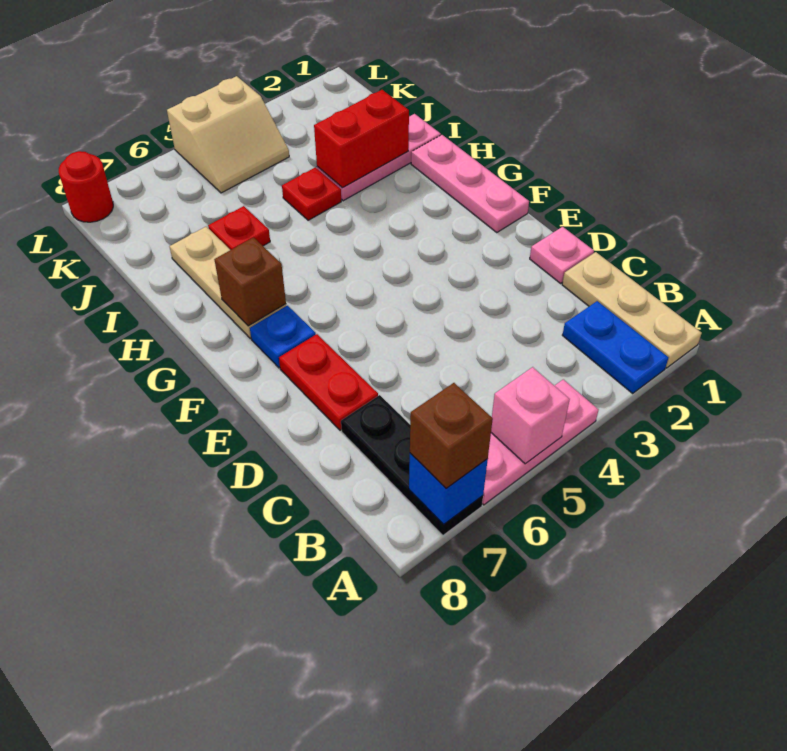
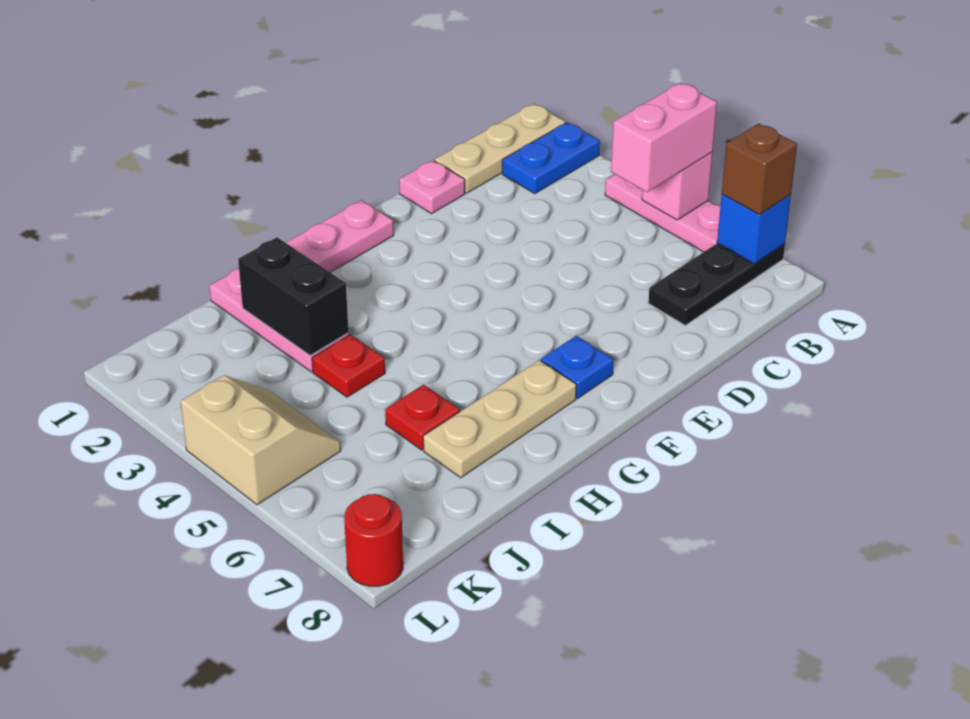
none -> pink 1x2 brick [611,83,717,192]
red 1x2 plate [279,334,378,430] -> none
brown 1x1 brick [214,238,286,326] -> none
red 1x2 brick [314,90,409,188] -> black 1x2 brick [238,237,348,355]

